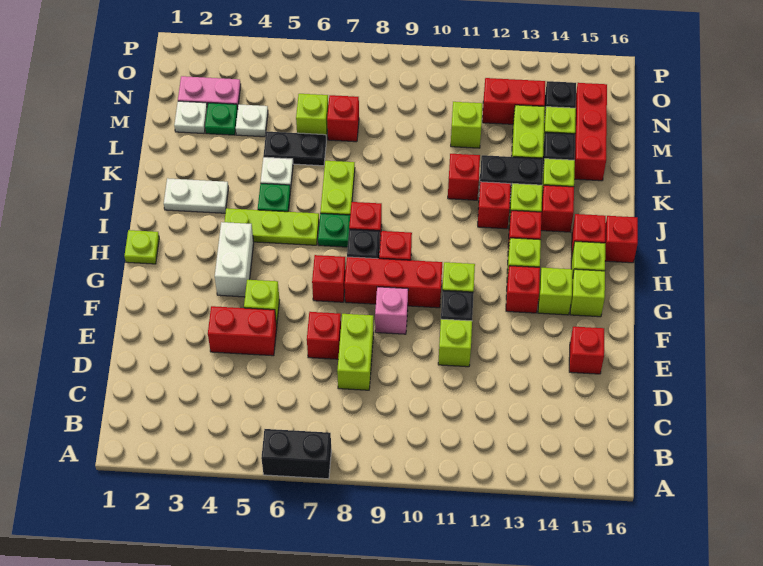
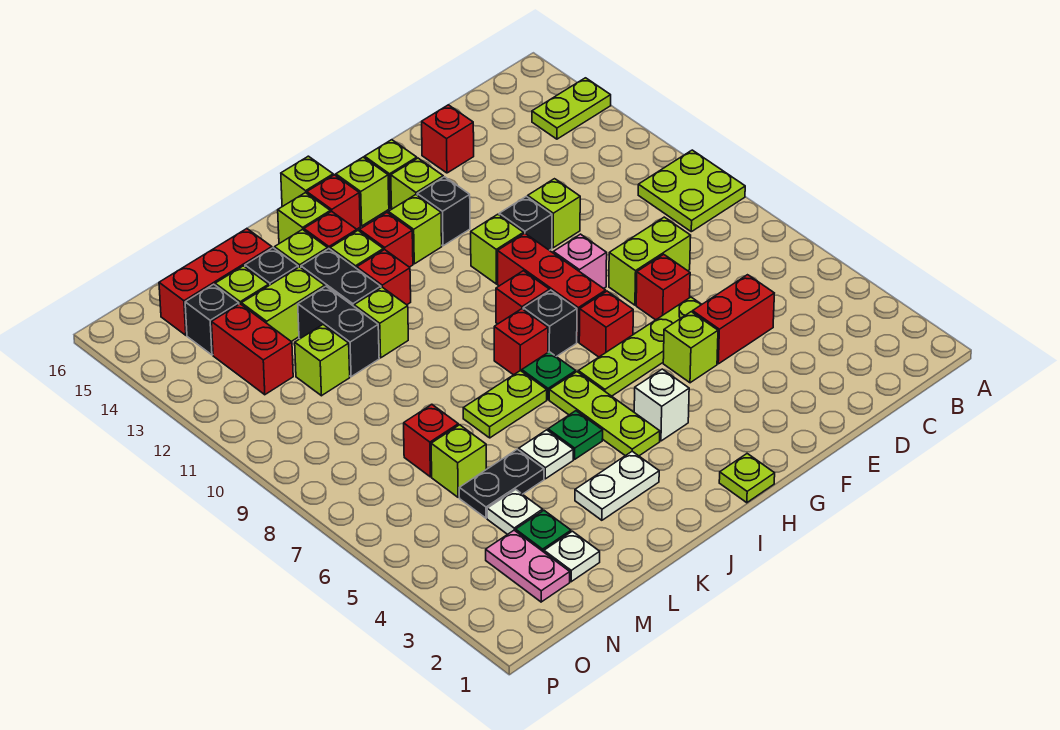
black 1x2 brick [261,429,331,479] -> black 1x2 brick moved to [298,286,379,377]
none -> lime 2x2 plate [638,150,745,232]
none -> lime 1x2 plate [532,78,611,139]
red 1x2 brick [208,306,277,356] -> red 1x2 brick turned to [693,275,774,364]
none -> lime 1x4 plate [578,297,702,396]
white 1x2 brick [215,222,254,297] -> white 1x1 brick [634,369,689,441]
red 1x1 brick [506,266,540,313] -> black 1x1 brick [417,177,470,246]
red 1x1 brick [605,216,638,263] -> lime 1x1 brick [281,156,333,207]
white 1x2 plate [164,178,229,213] -> white 1x2 plate turned to [575,451,659,520]
none -> lime 1x1 brick [278,193,330,244]
red 1x1 brick [448,154,480,200] -> lime 1x1 brick [354,287,408,358]
black 1x2 plate [263,131,326,166] -> black 1x2 plate turned to [459,449,544,518]

